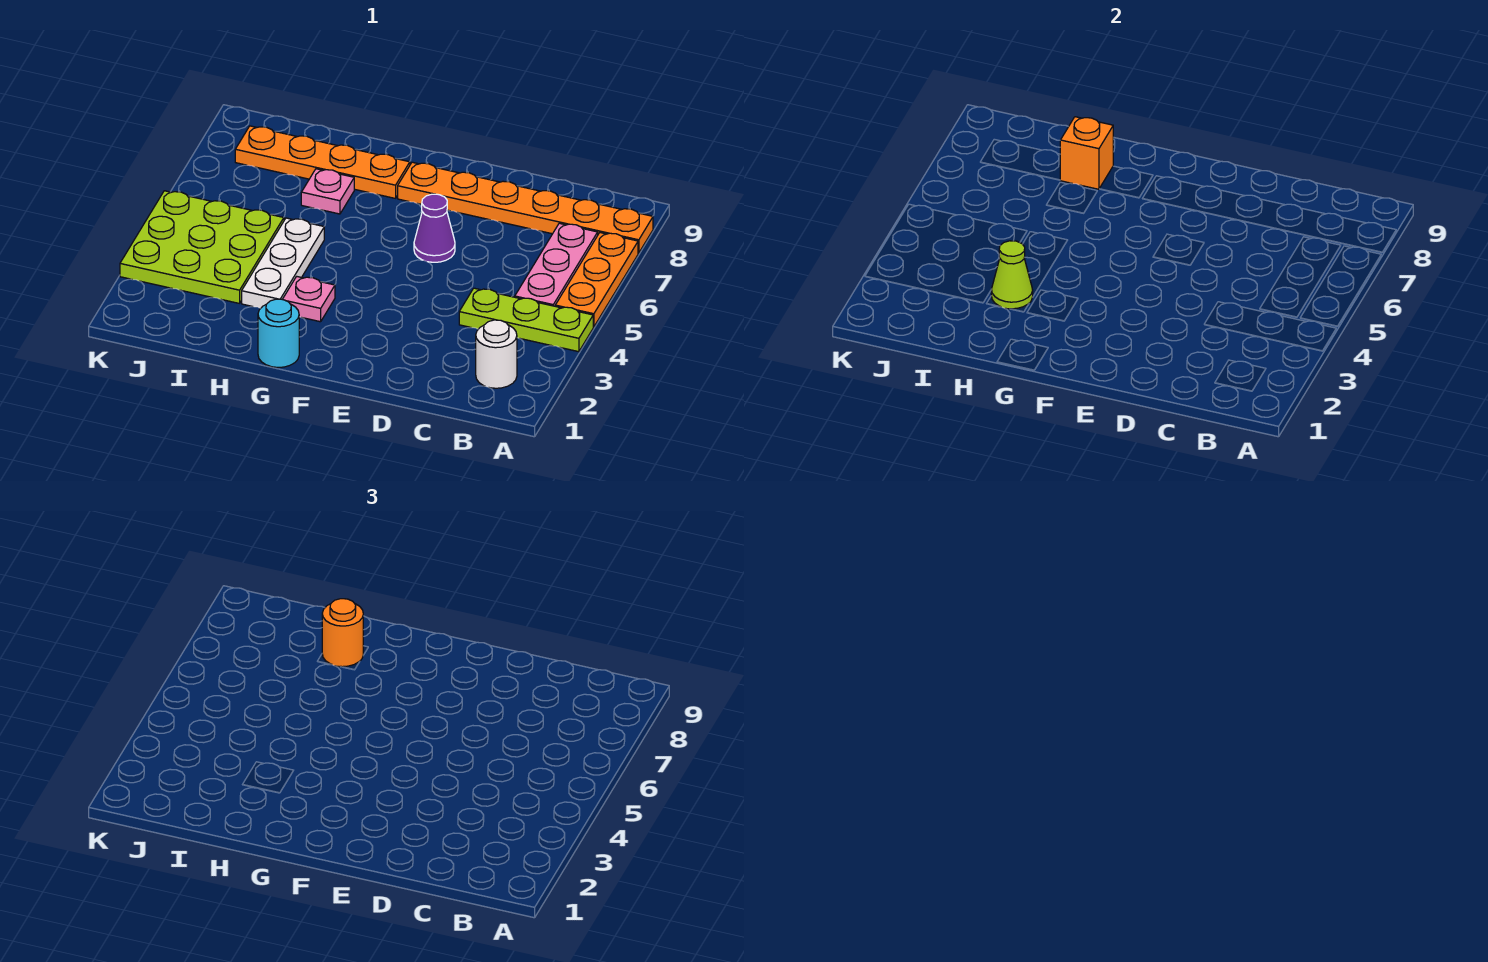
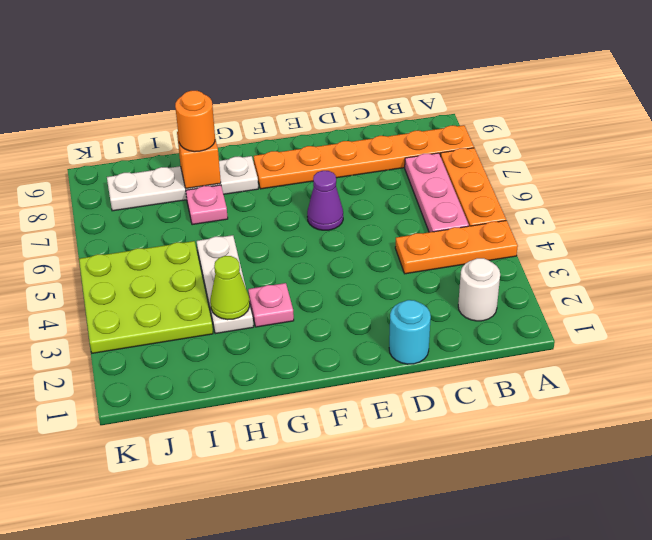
lime 1x3 plate [459,288,593,352] -> orange 1x3 plate [395,220,518,274]
cyan 1x1 round brick [258,299,299,367] -> cyan 1x1 round brick moved to [389,300,431,364]
orange 1x4 plate [235,126,410,198] -> white 1x4 plate [107,156,258,211]

